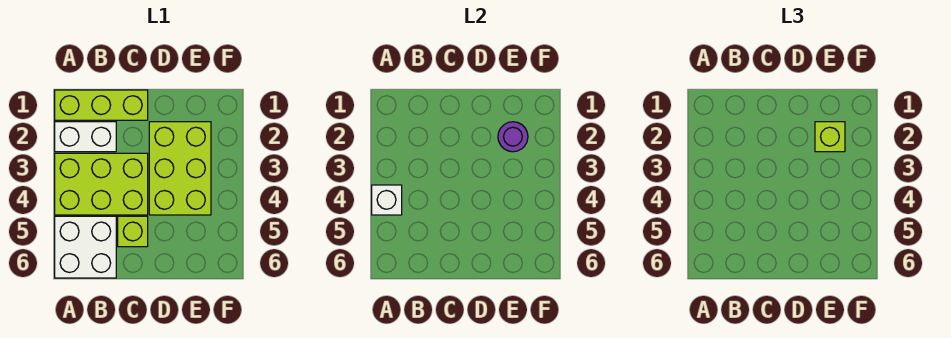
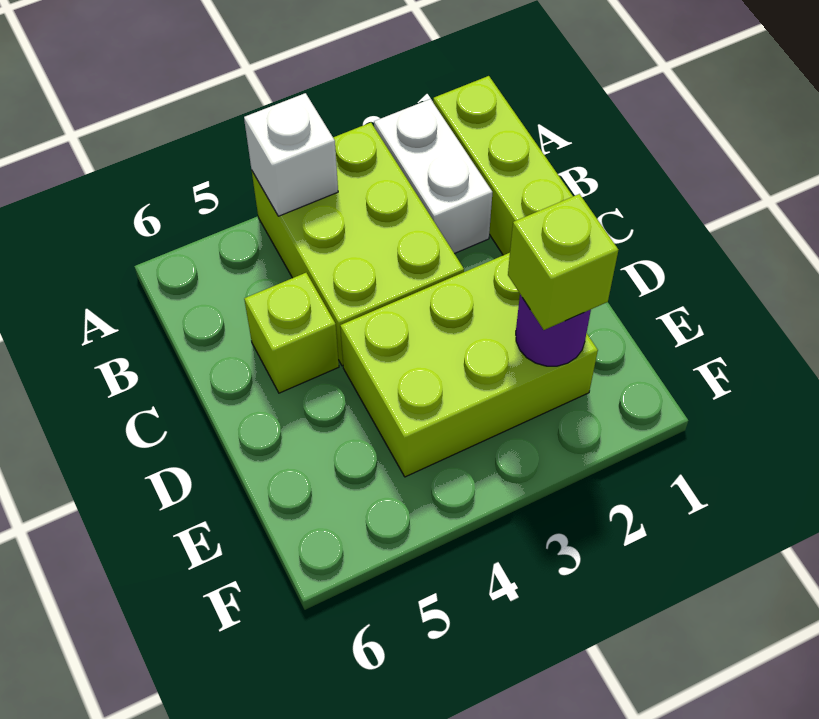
white 2x2 brick [55,216,116,278] -> none

